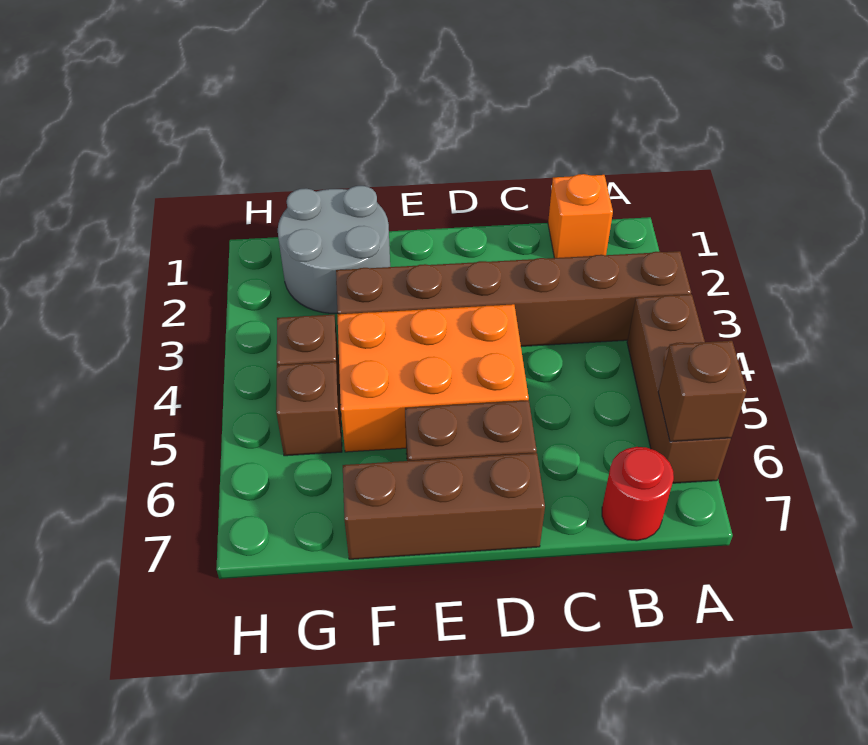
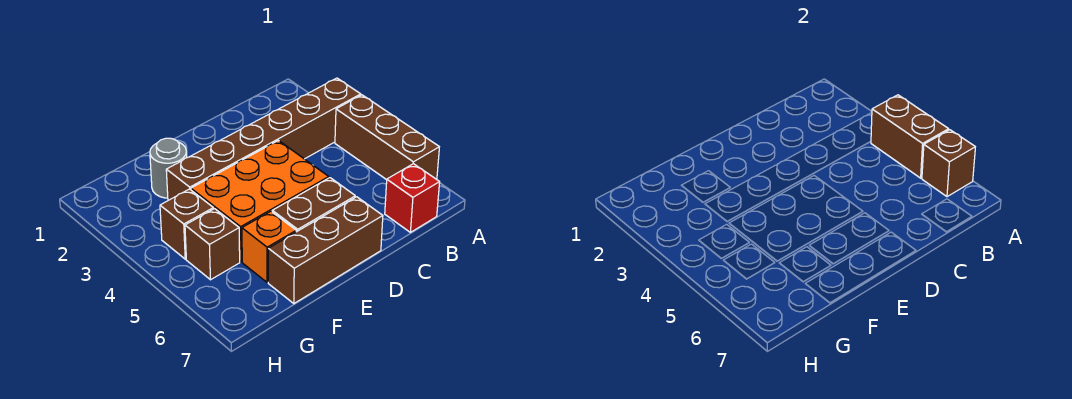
none -> brown 1x2 brick [871,95,949,178]
orange 1x1 brick [548,174,613,258] -> orange 1x1 brick moved to [242,211,296,282]
red 1x1 round brick [602,447,674,541] -> red 1x1 brick [385,164,440,232]
grey 2x2 round brick [278,186,390,313] -> grey 1x1 round brick [150,138,187,198]

